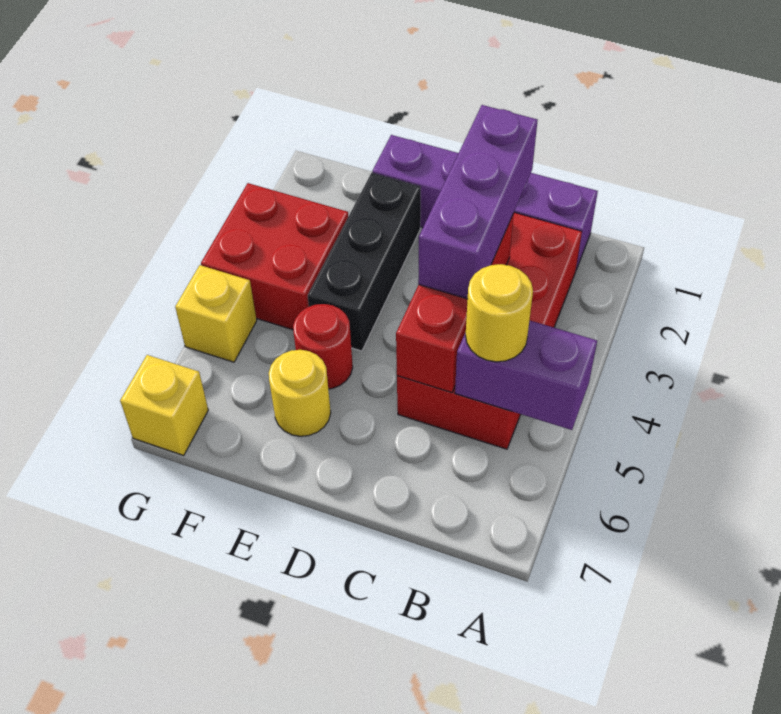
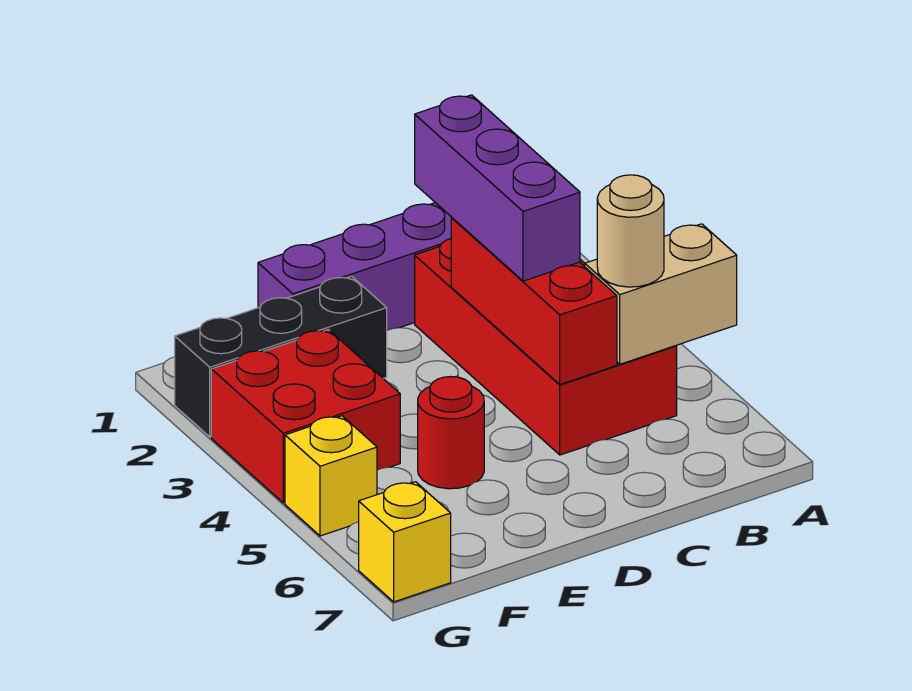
purple 1x2 brick [455,320,597,430] -> tan 1x2 brick [585,224,737,364]
yellow 1x1 round brick [466,264,533,362] -> tan 1x1 round brick [597,175,664,287]
black 1x3 brick [308,173,421,351] -> black 1x3 brick turned to [175,276,387,437]
yellow 1x1 round brick [269,350,331,436] -> none

